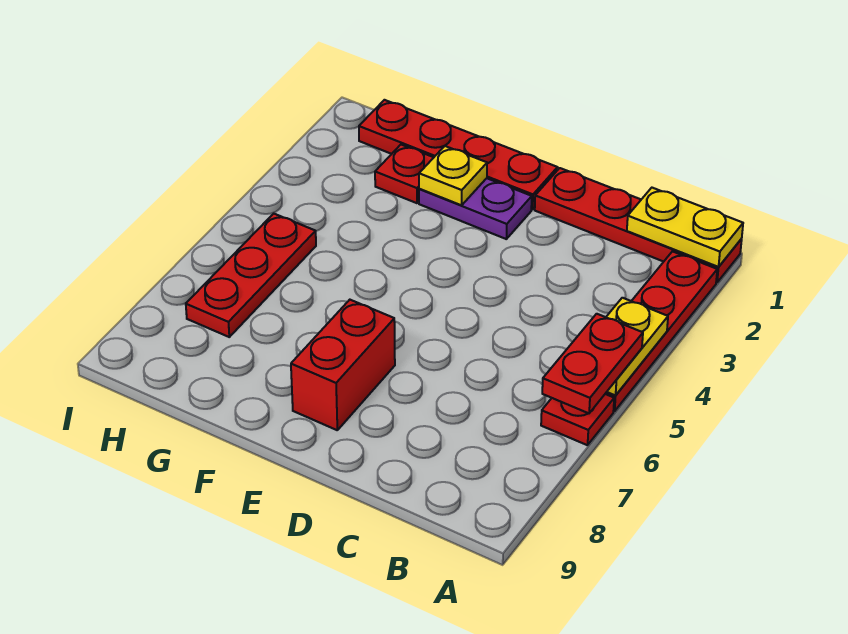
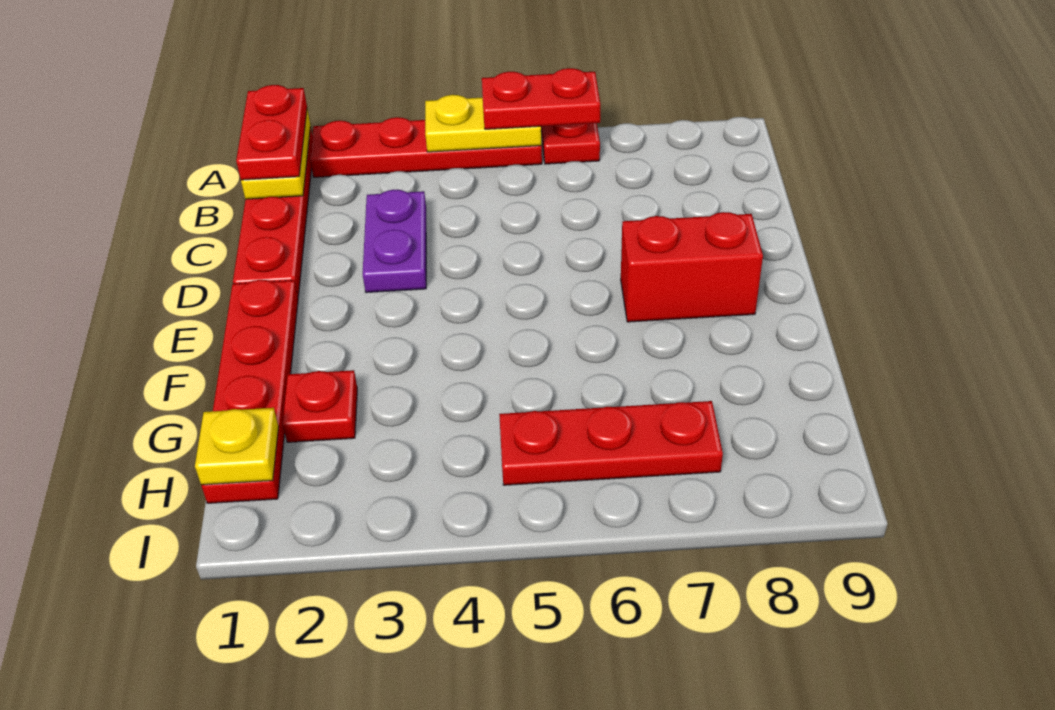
none -> red 1x2 plate [236,85,307,180]
purple 1x2 plate [419,178,532,239] -> purple 1x2 plate moved to [363,190,426,293]
yellow 1x1 plate [419,146,487,205] -> yellow 1x1 plate moved to [195,408,279,485]

